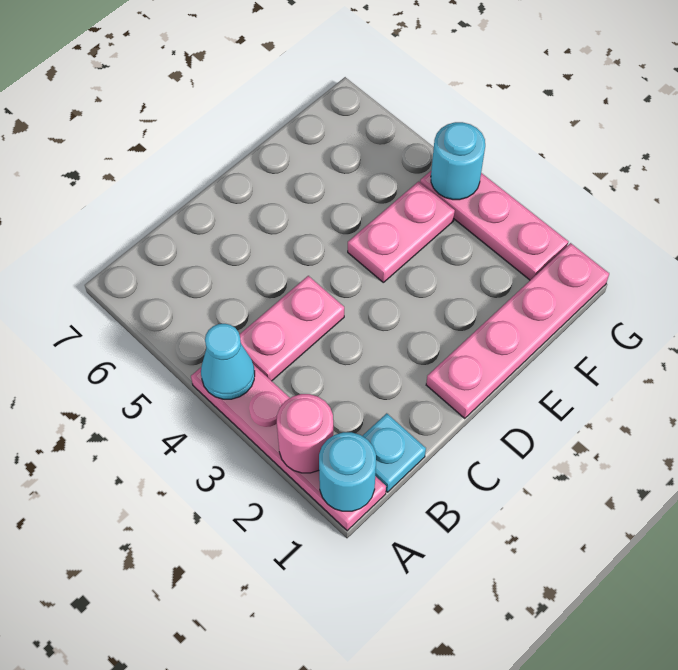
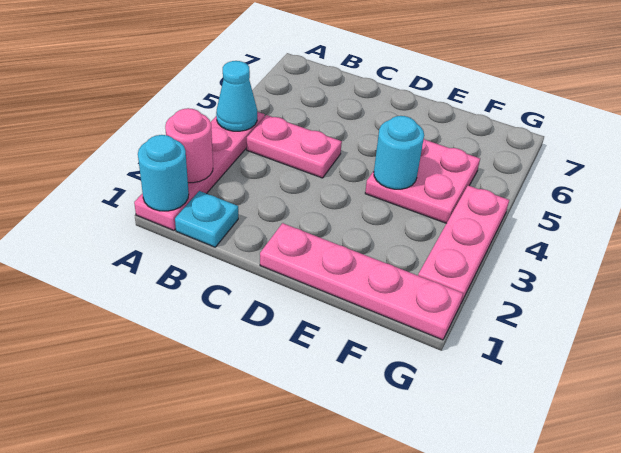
pink 1x2 plate [348,181,455,282] -> pink 2x2 plate [365,139,480,223]
cyan 1x1 round brick [431,122,485,200] -> cyan 1x1 round brick moved to [374,116,424,189]

